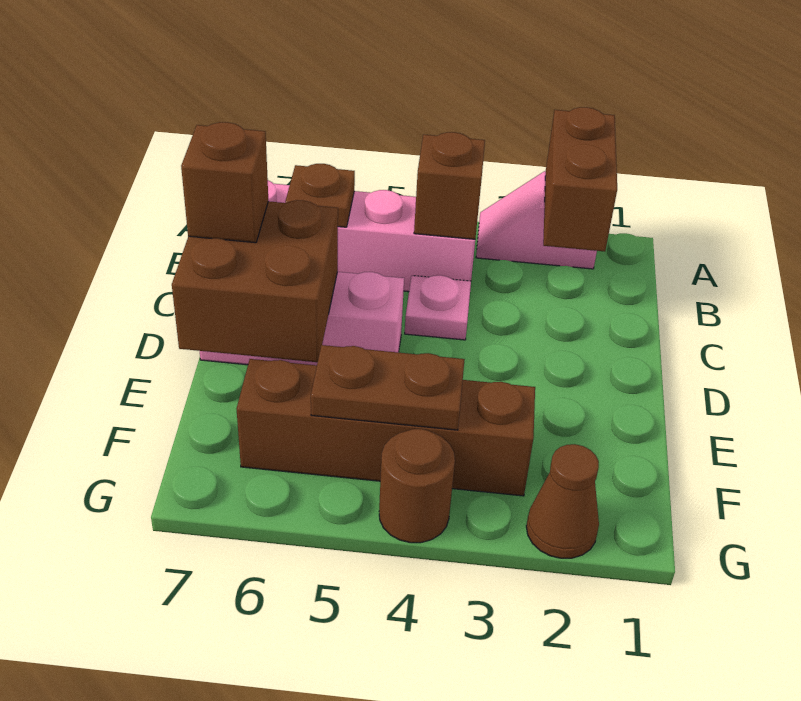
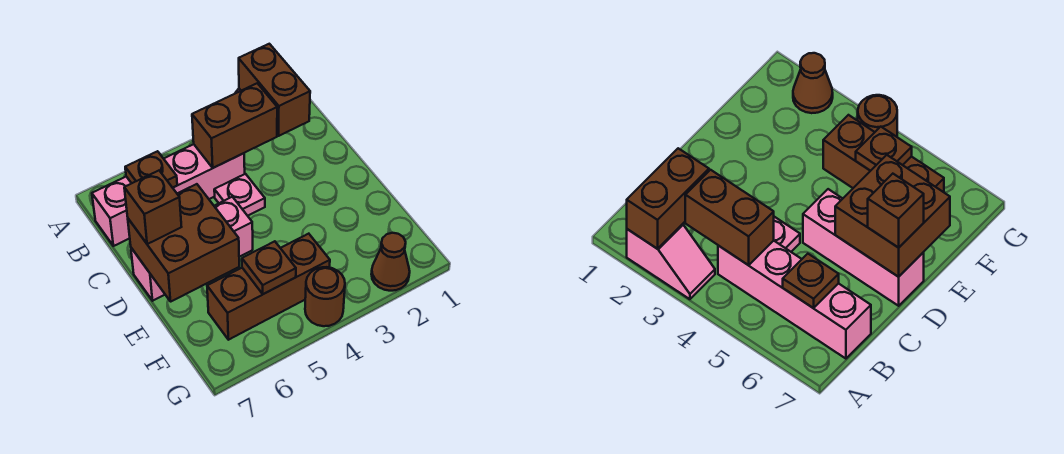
brown 1x1 brick [414,132,485,239] -> brown 1x2 brick [192,83,277,168]
brown 1x4 brick [237,359,535,496] -> brown 1x3 brick [207,234,330,340]
brown 1x2 plate [311,345,465,430] -> brown 1x1 plate [242,241,296,294]

